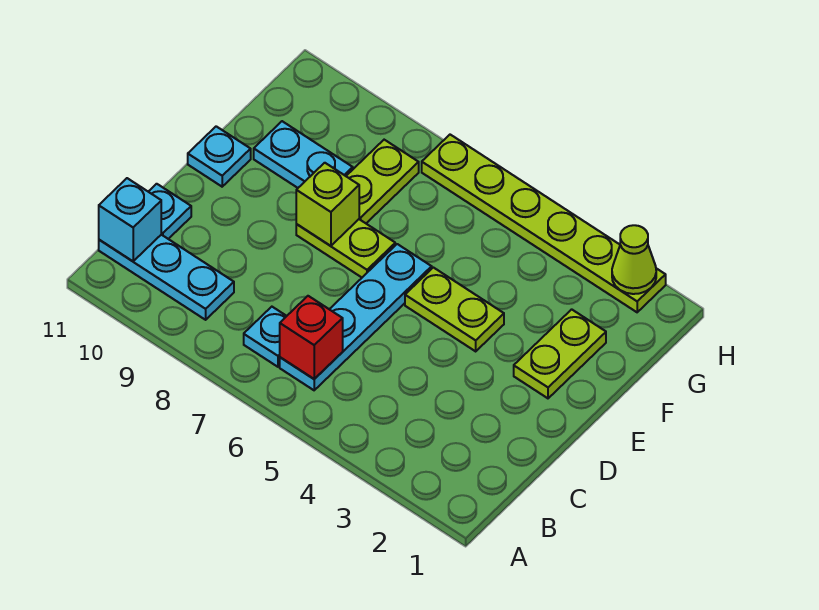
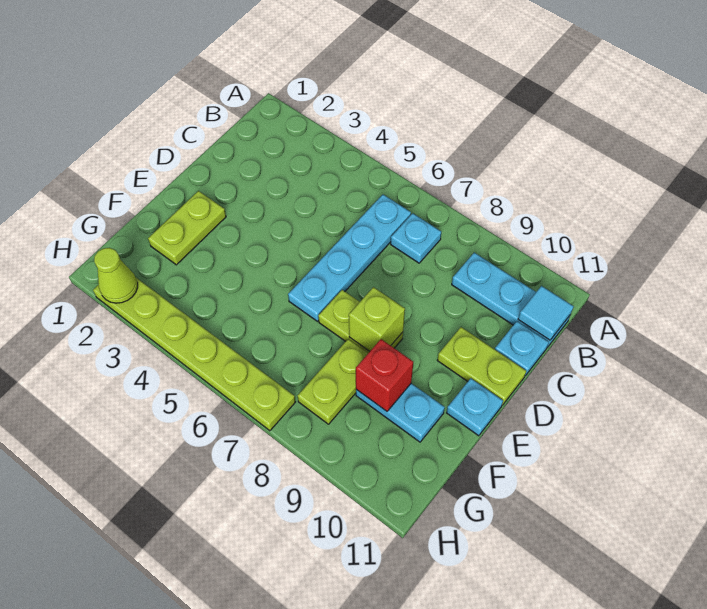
red 1x1 brick [280,296,343,379] -> red 1x1 brick moved to [356,339,413,411]
cyan 1x1 brick [99,178,161,261] -> cyan 1x1 tile [518,286,574,340]
lime 1x2 plate [405,268,504,351] -> lime 1x2 plate moved to [437,327,526,405]

